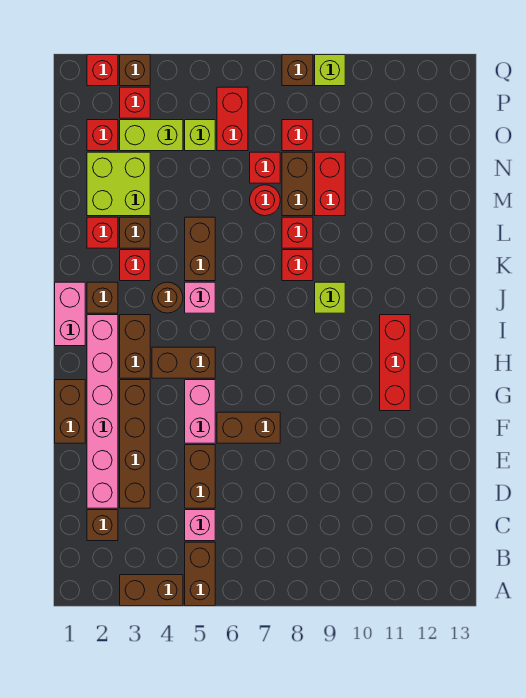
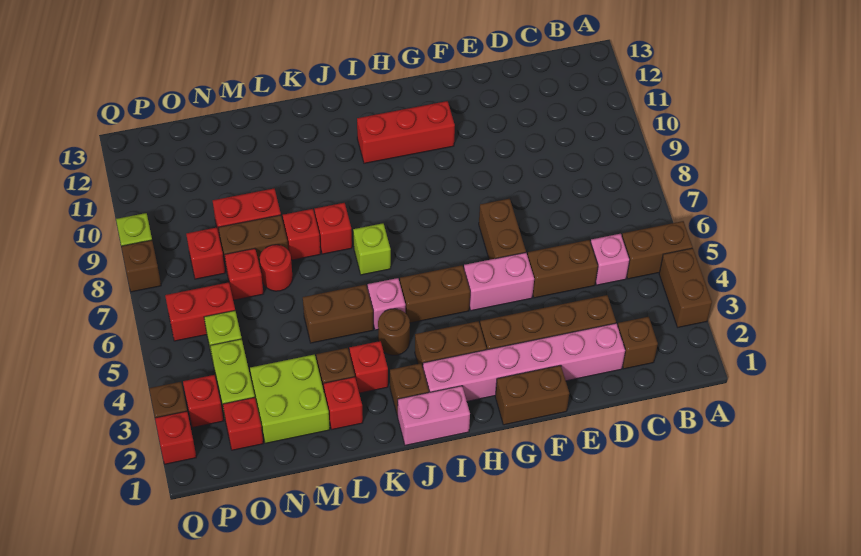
brown 1x2 brick [152,347,215,378] -> brown 1x2 brick turned to [400,265,470,323]
lime 1x1 brick [315,282,345,313] -> lime 1x1 brick moved to [353,223,391,275]

